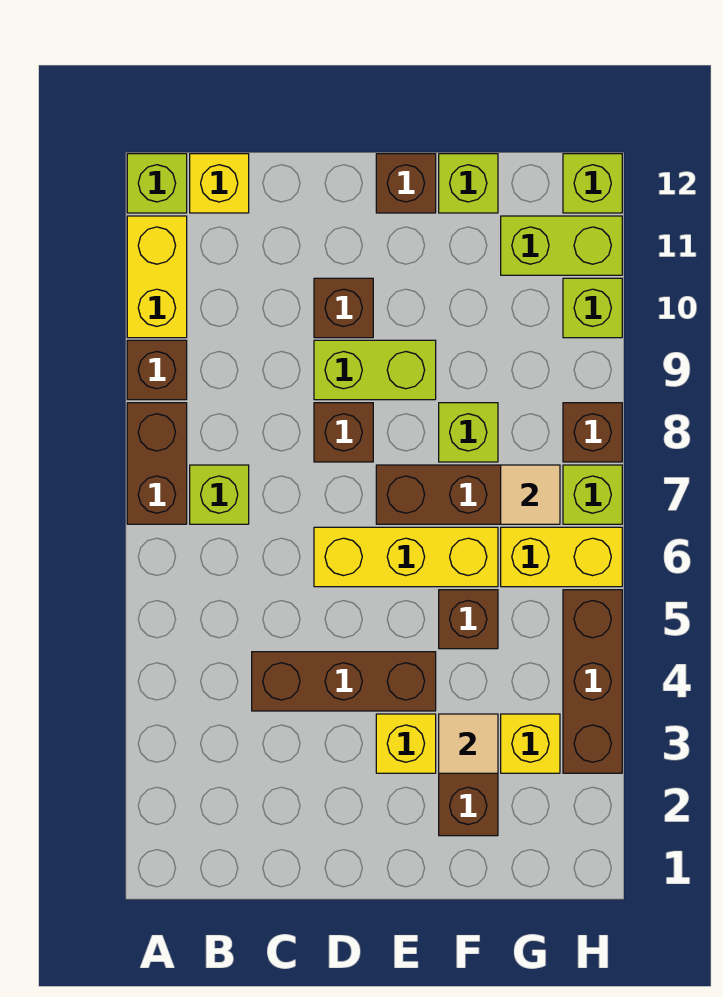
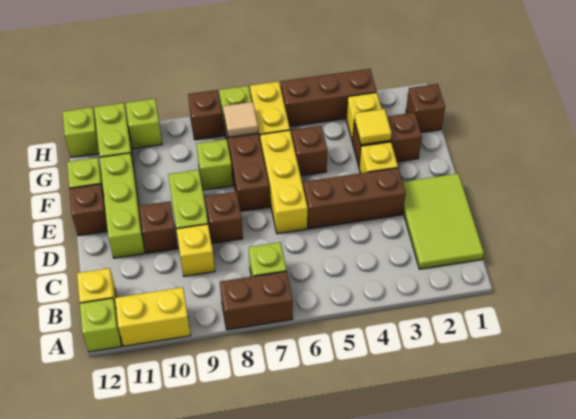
brown 1x1 brick [127,340,187,400] -> brown 1x1 brick moved to [406,84,445,132]
none -> lime 2x3 tile [403,173,484,269]
brown 1x3 brick [252,652,436,711] -> brown 1x3 brick turned to [303,168,406,229]
none -> yellow 1x1 brick [176,224,215,276]
none -> lime 1x3 brick [100,153,145,258]
tan 1x1 tile [439,714,498,773] -> yellow 1x1 tile [354,109,392,145]

